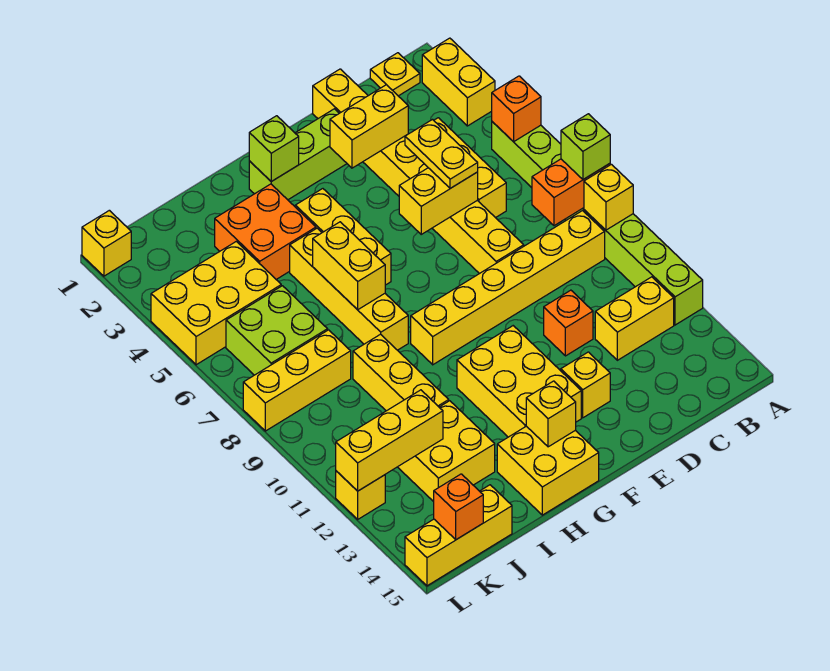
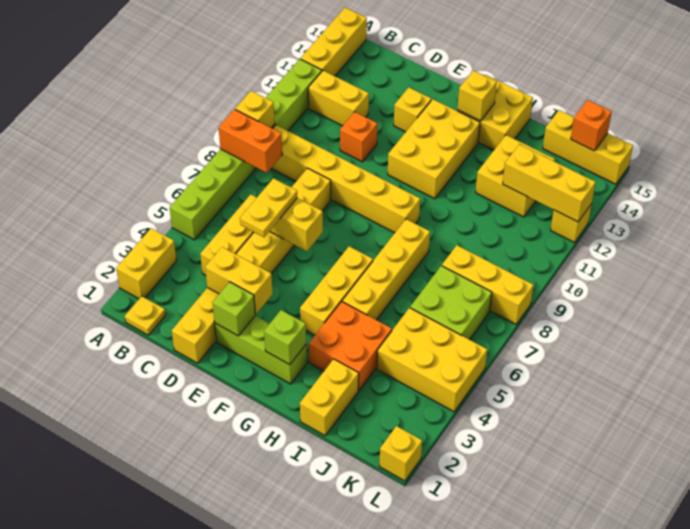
orange 1x1 brick [492,76,541,142] -> none
lime 1x1 brick [561,114,610,179] -> lime 1x1 brick moved to [212,282,255,336]
yellow 1x2 brick [313,222,385,310] -> yellow 1x2 brick moved to [300,359,359,436]
yellow 1x3 brick [353,334,449,411] -> yellow 1x3 brick moved to [300,8,367,76]

